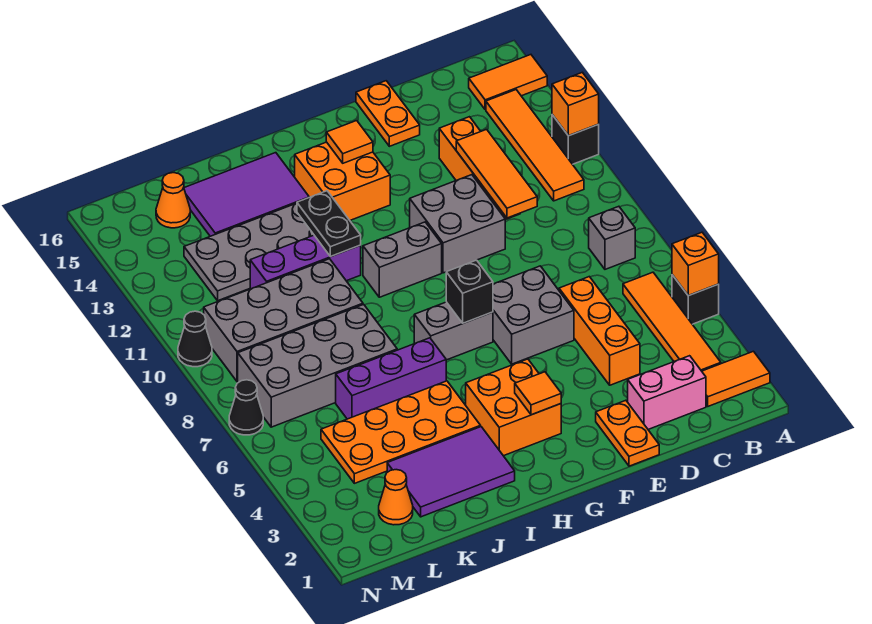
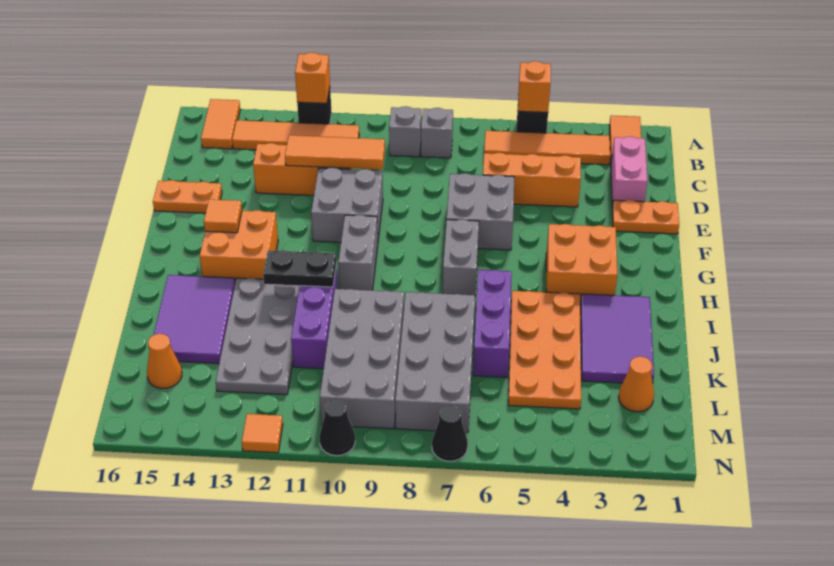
none -> grey 1x1 brick [389,106,421,157]
orange 1x1 tile [515,372,561,415] -> orange 1x1 tile moved to [242,414,283,453]
black 1x1 brick [446,260,493,323] -> none

